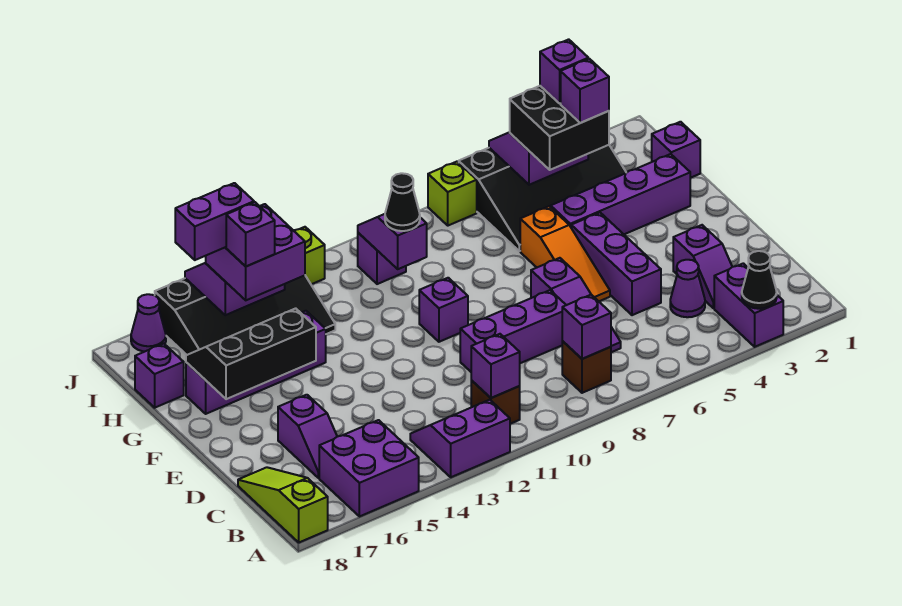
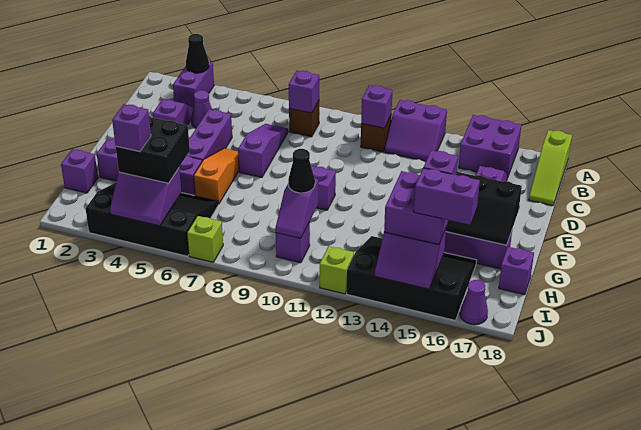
purple 1x3 brick [460,290,566,372] -> none
purple 1x1 brick [561,59,609,123] -> none

